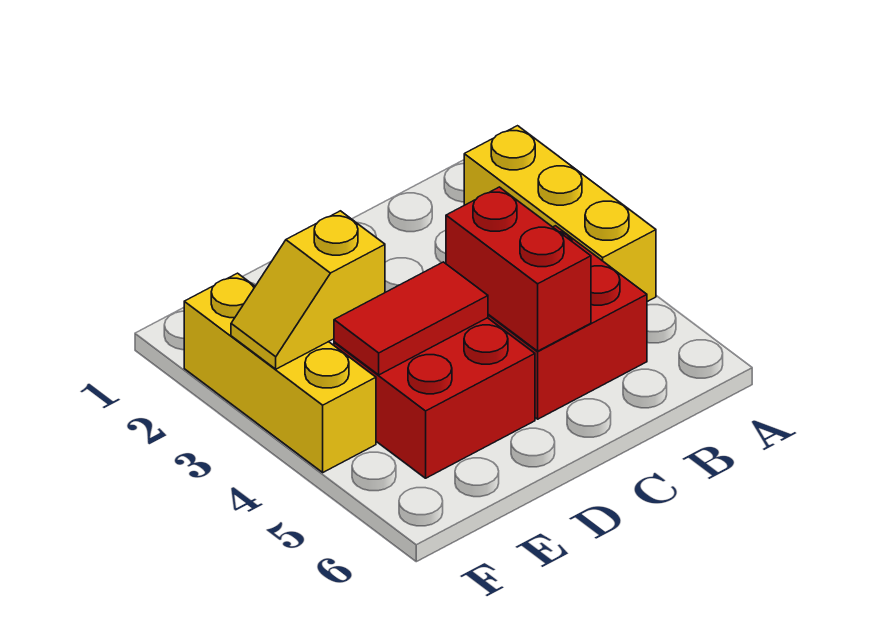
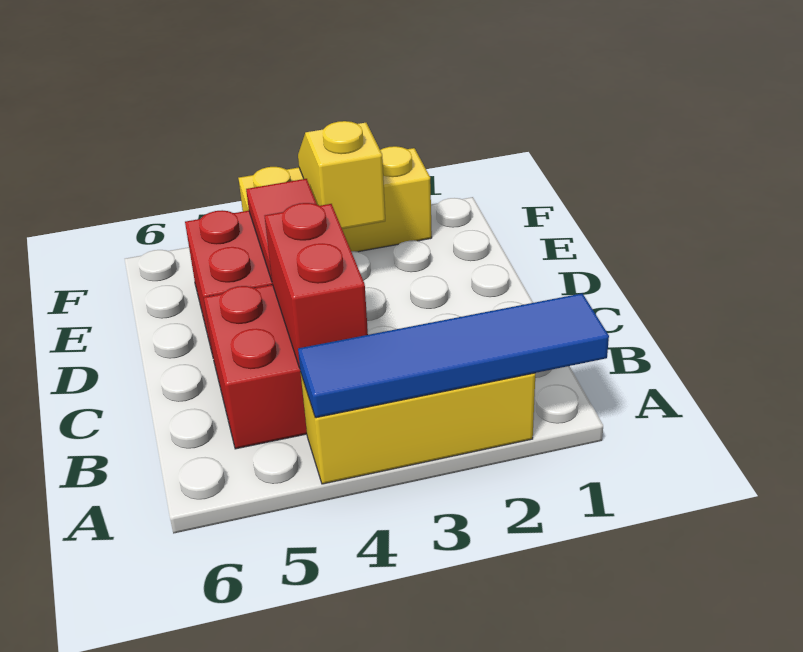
none -> blue 1x4 tile [298,293,609,418]
red 1x2 brick [446,187,591,351] -> red 1x2 brick turned to [265,203,368,368]

